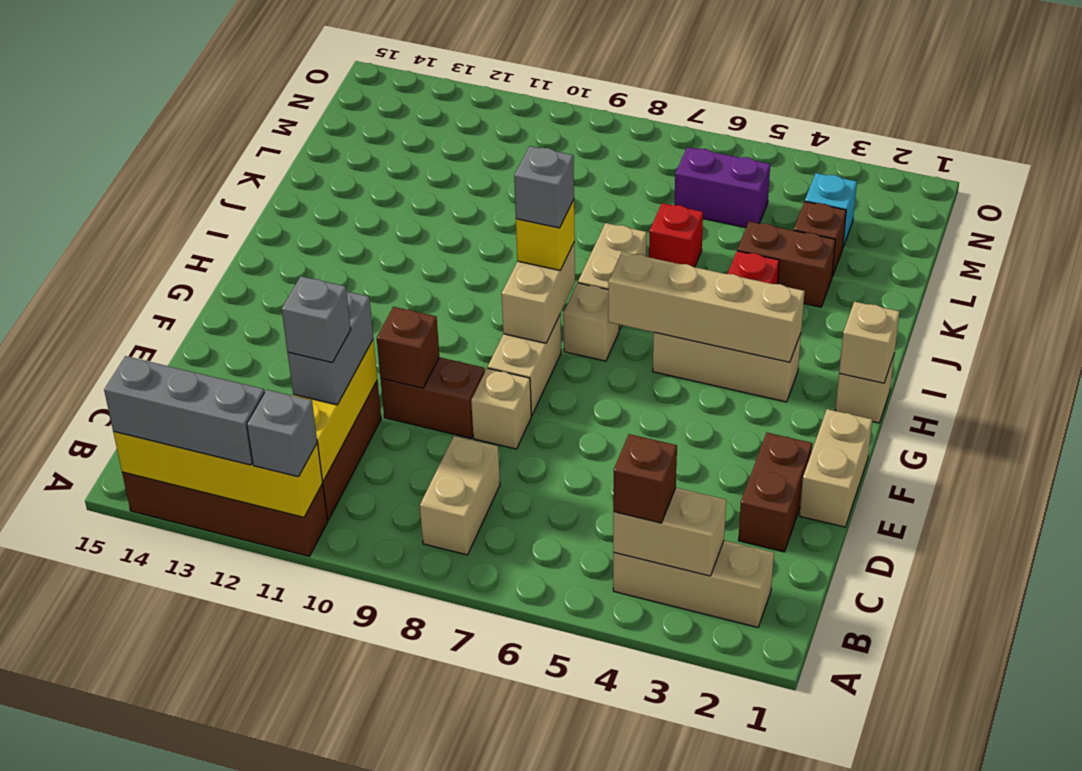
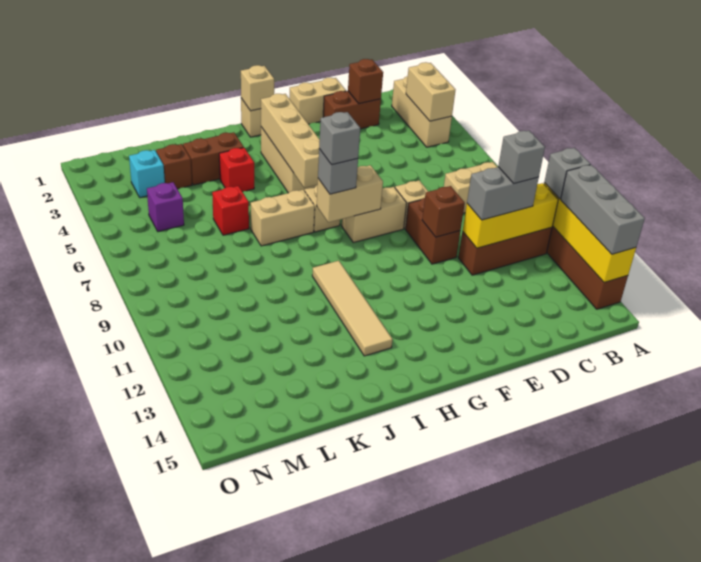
brown 1x1 brick [613,434,677,523] -> brown 1x1 brick moved to [348,59,383,104]
yellow 1x1 brick [516,200,575,270] -> grey 1x1 brick [318,149,358,194]
none -> tan 1x4 tile [312,261,393,356]
brown 1x2 brick [737,221,835,307] -> brown 1x2 brick turned to [183,132,244,185]
purple 1x2 brick [674,147,770,228] -> purple 1x1 brick [147,182,184,232]

